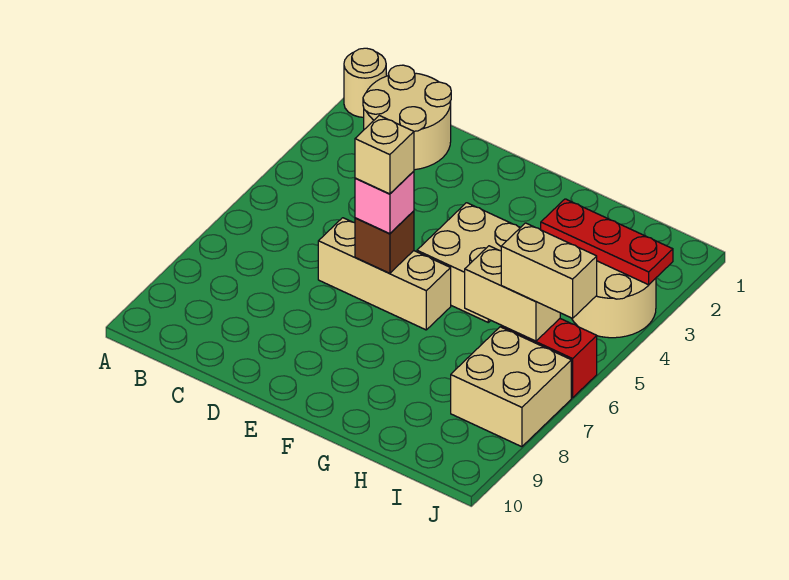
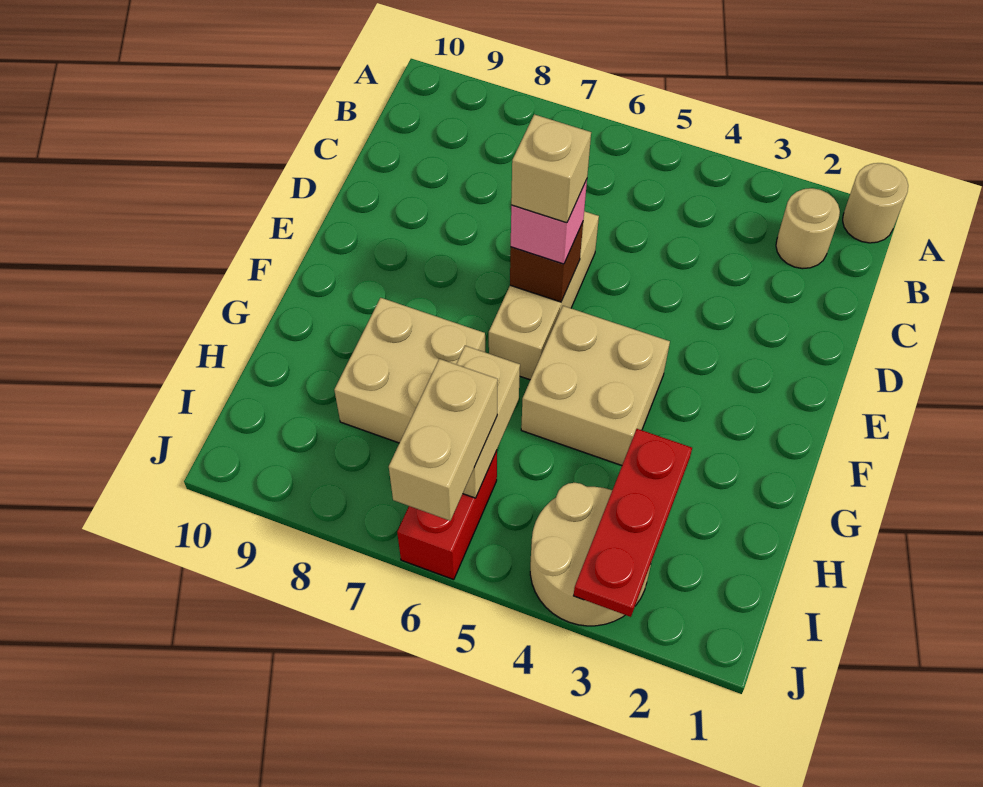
tan 2x2 round brick [363,65,451,170] -> tan 1x1 round brick [776,188,840,269]
tan 2x2 brick [451,327,571,447] -> tan 2x2 brick moved to [334,298,485,443]

